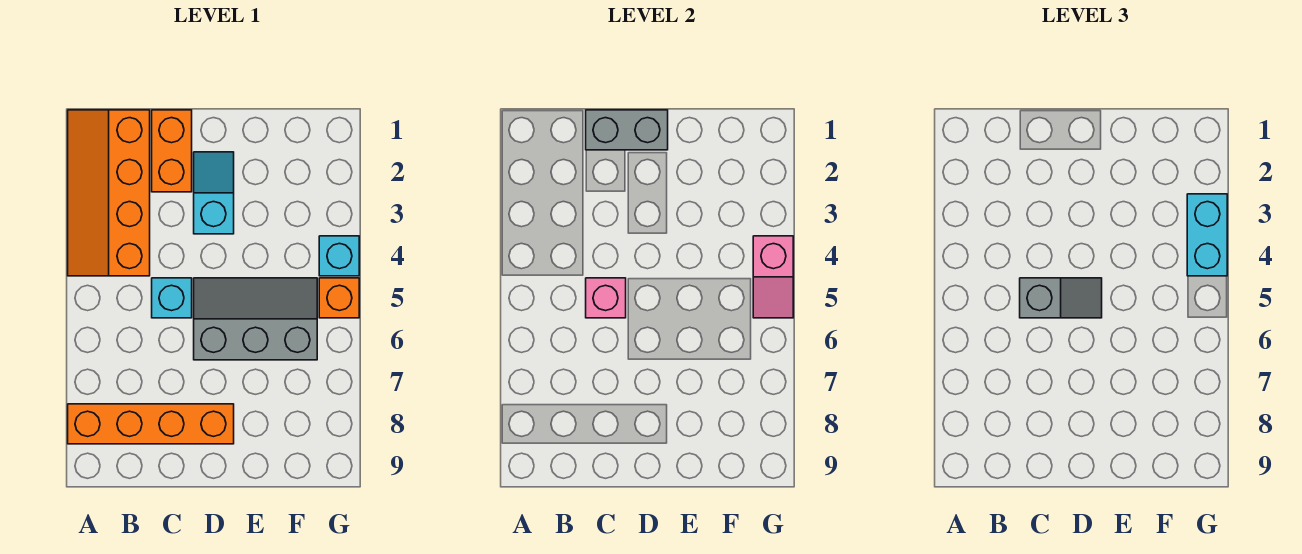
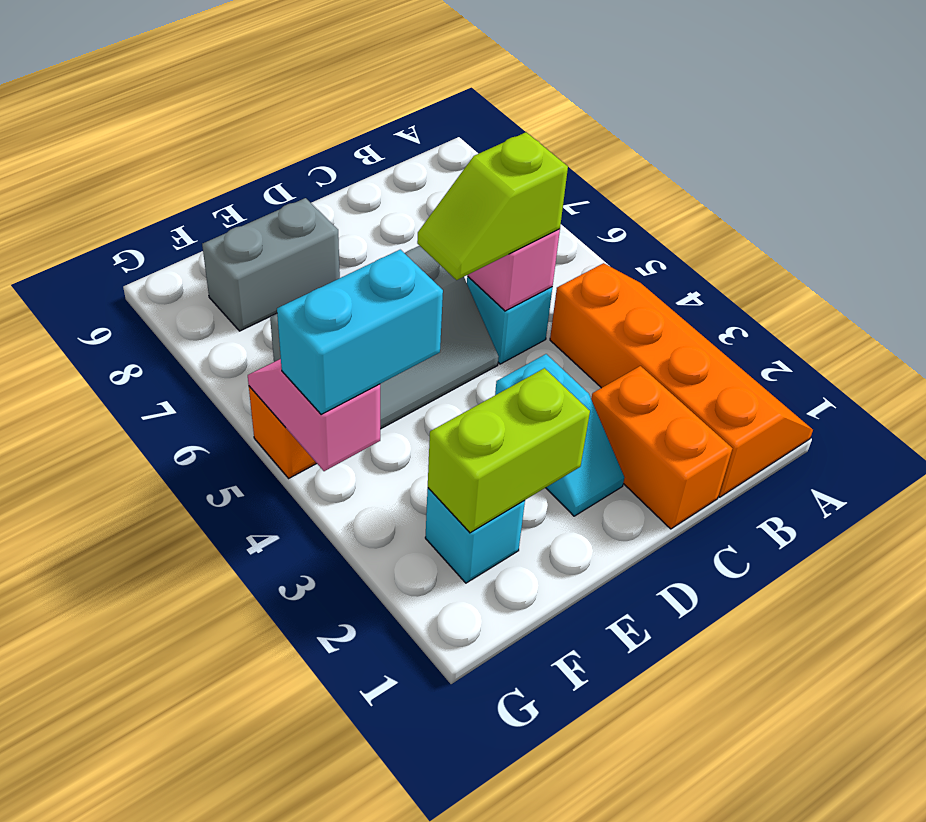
orange 1x4 brick [68,404,234,444] -> none
grey 1x2 brick [586,110,668,150] -> grey 1x2 brick moved to [202,198,340,331]
grey 1x2 slope [1020,278,1102,318] -> lime 1x2 slope [417,132,568,280]
none -> lime 1x2 brick [428,368,590,533]
cyan 1x2 brick [1187,194,1227,276] -> cyan 1x2 brick turned to [277,250,443,415]
cyan 1x1 brick [319,236,359,276] -> cyan 1x1 brick moved to [425,488,525,583]

